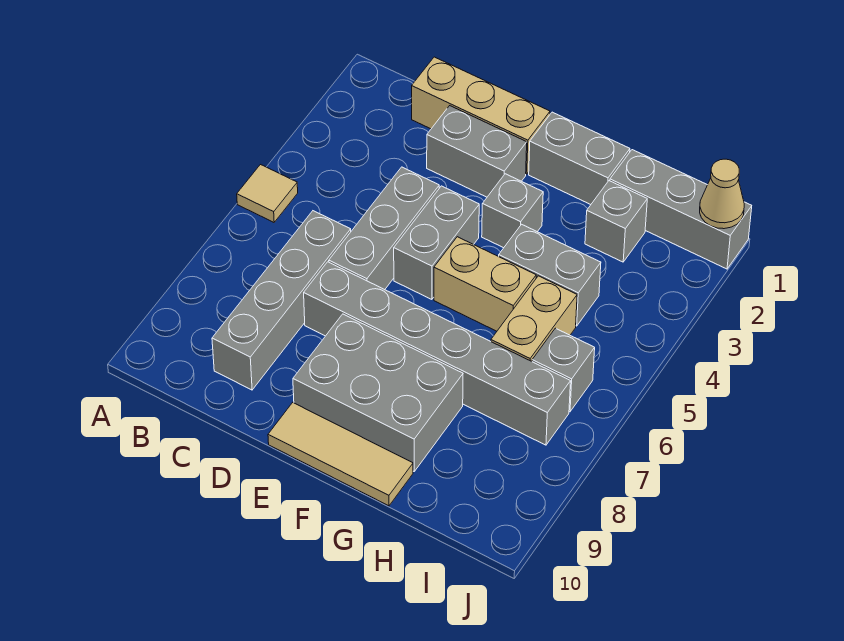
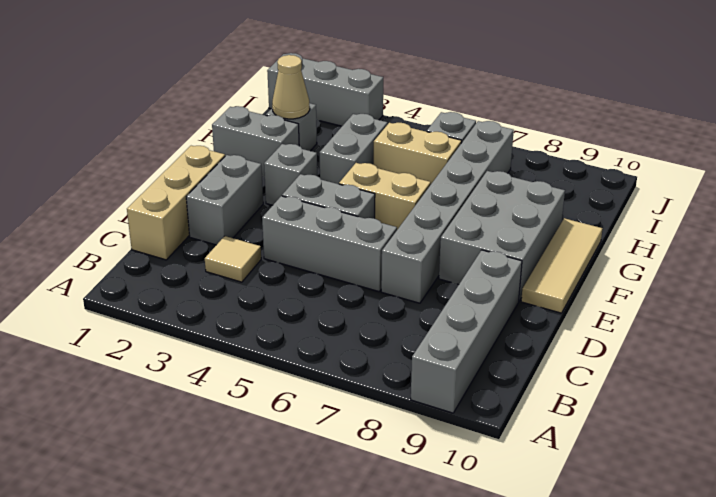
tan 1x1 tile [237,165,298,222] -> tan 1x1 tile moved to [205,236,261,282]
grey 1x4 brick [212,211,351,390] -> grey 1x4 brick turned to [411,250,522,413]
grey 1x2 brick [529,112,630,205] -> grey 1x2 brick turned to [212,106,299,177]
tan 1x2 brick [434,237,536,331] -> tan 1x2 brick turned to [339,163,431,230]
grey 1x3 brick [610,150,752,269] -> grey 1x3 brick turned to [267,53,383,126]
tan 1x1 cone [700,159,744,229] -> tan 1x1 cone moved to [272,55,310,119]

